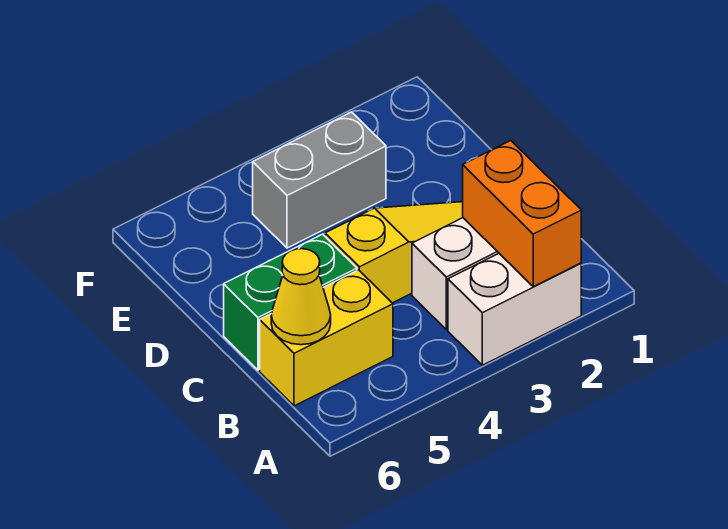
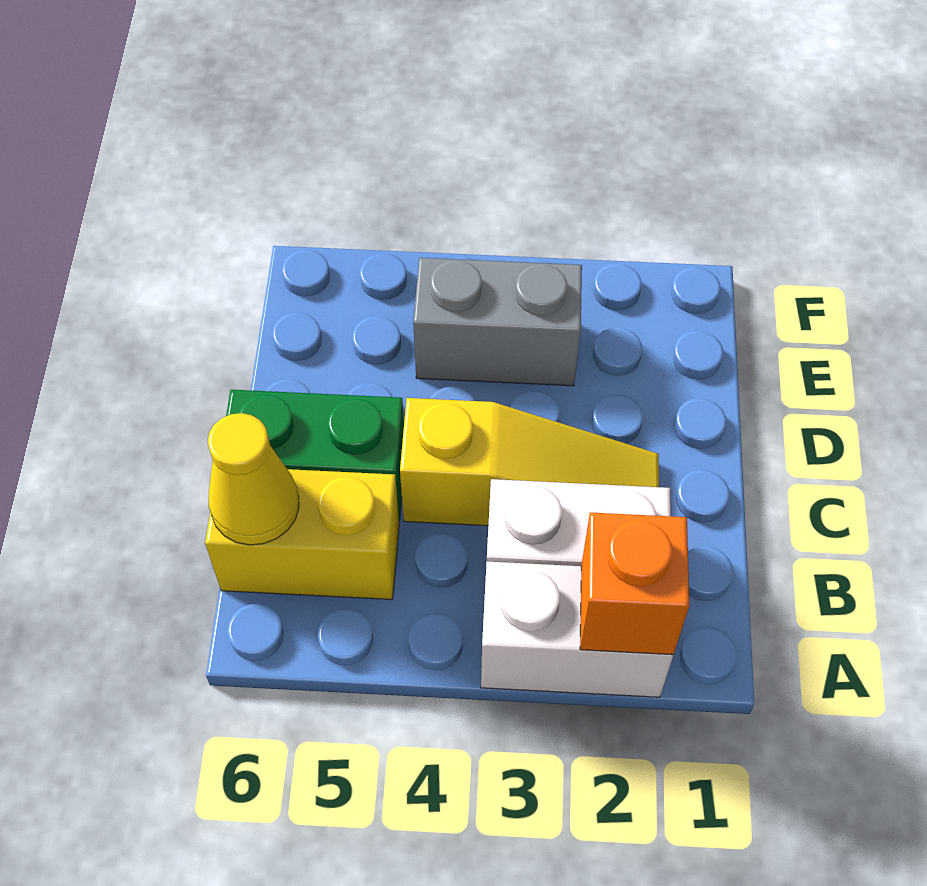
orange 1x2 brick [463,141,581,287] -> orange 1x1 brick [580,512,689,655]

